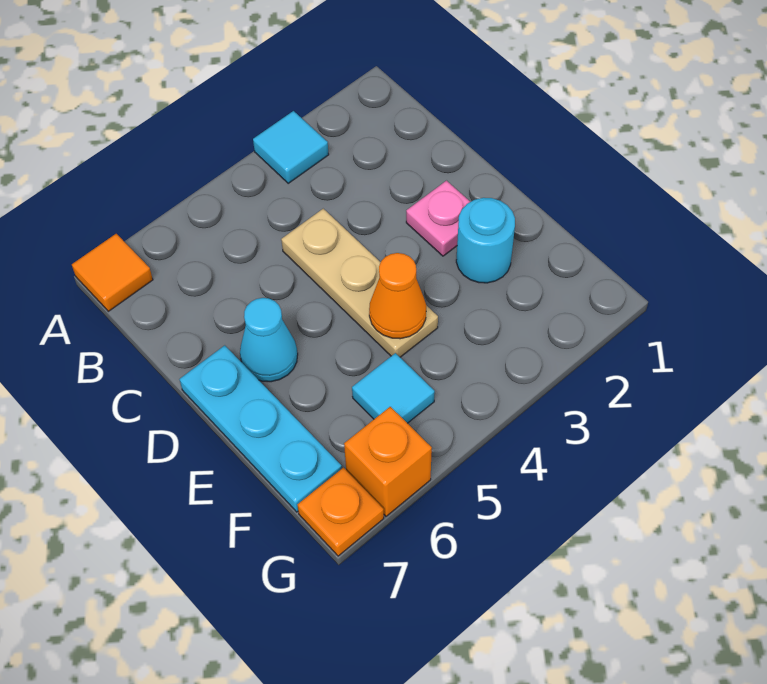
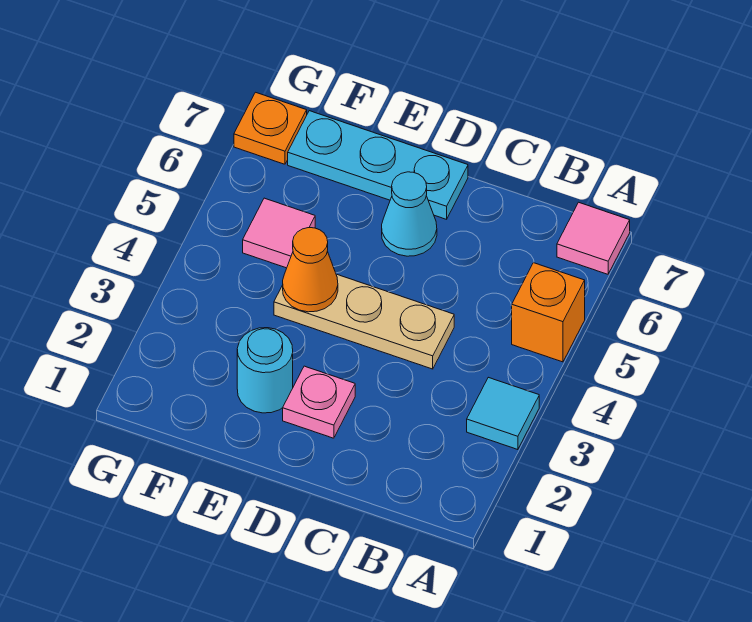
orange 1x1 tile [72,234,153,311] -> pink 1x1 tile [557,202,630,274]
cyan 1x1 tile [352,353,435,423] -> pink 1x1 tile [243,198,315,268]
orange 1x1 brick [344,407,432,516] -> orange 1x1 brick moved to [512,263,585,362]

